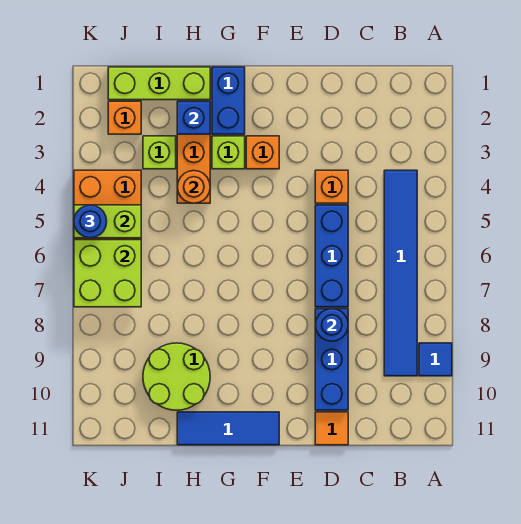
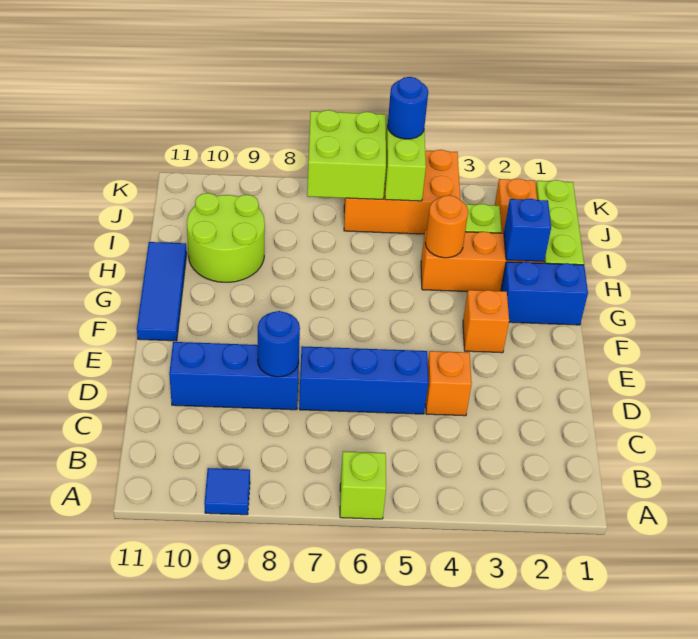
blue 1x6 tile [384,170,417,376] -> none
orange 1x1 tile [315,412,348,445] -> none
lime 1x1 brick [212,136,245,169] -> lime 1x1 brick moved to [340,451,386,519]

